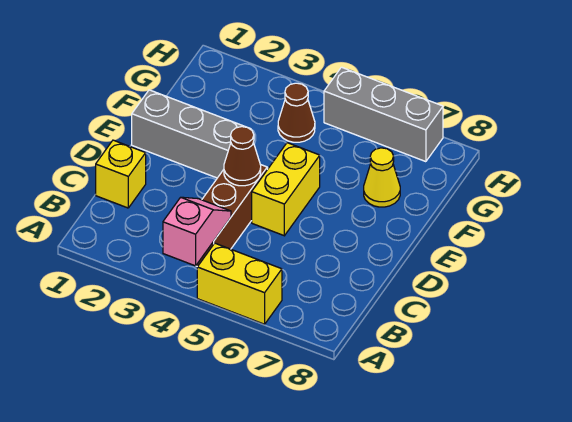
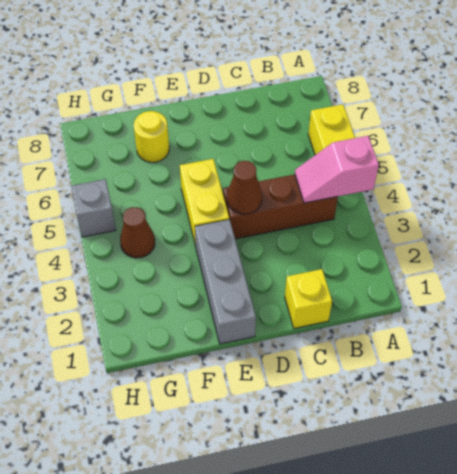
yellow 1x2 brick [252,143,320,236] -> yellow 1x2 brick turned to [180,159,229,246]
yellow 1x1 cone [364,148,400,207] -> yellow 1x1 round brick [134,111,169,162]
grey 1x3 brick [324,67,443,162] -> grey 1x1 brick [71,179,116,237]

